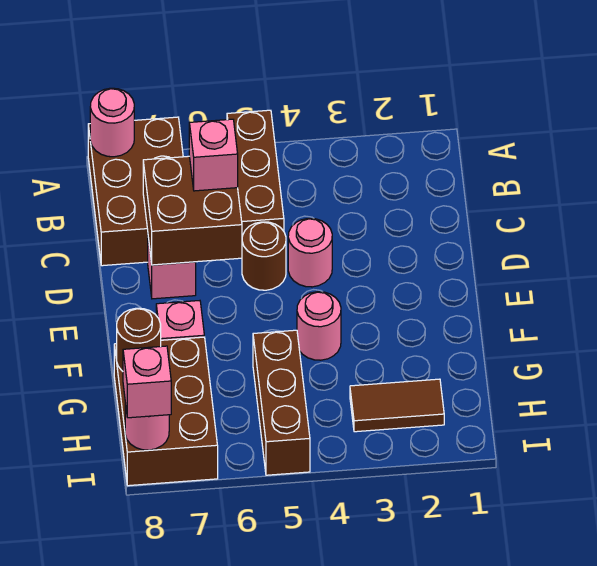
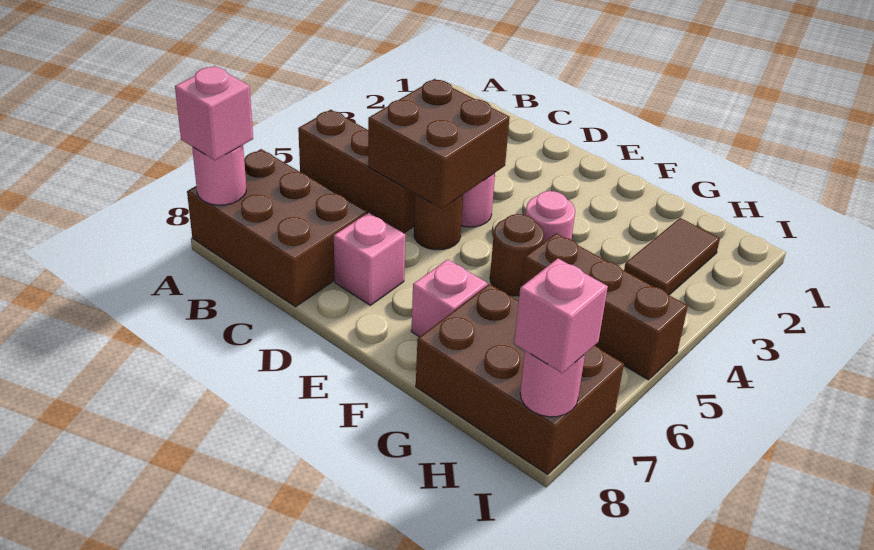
brown 2x2 brick [143,156,242,265] -> brown 2x2 brick moved to [368,79,510,209]
pink 1x1 brick [189,119,238,191] -> pink 1x1 brick moved to [175,66,253,160]
brown 1x1 round brick [117,308,161,371] -> brown 1x1 round brick moved to [490,214,544,296]

